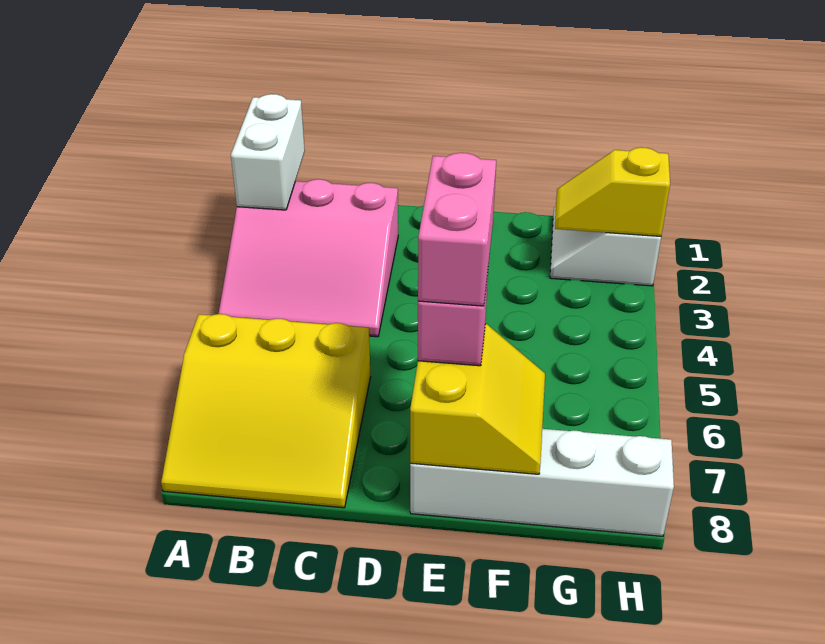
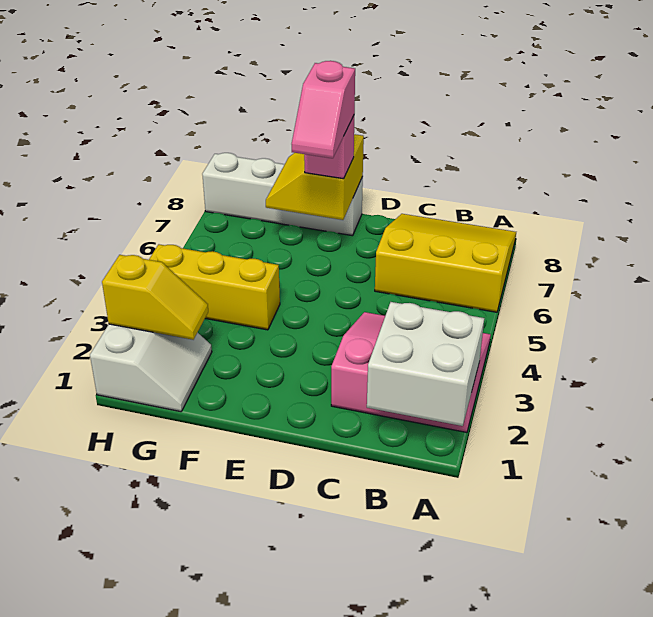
white 1x2 brick [231,94,305,210] -> white 2x2 brick [367,302,484,426]
pink 1x2 brick [418,153,496,306] -> pink 1x2 slope [292,61,355,158]
none -> yellow 1x3 brick [149,244,280,330]

